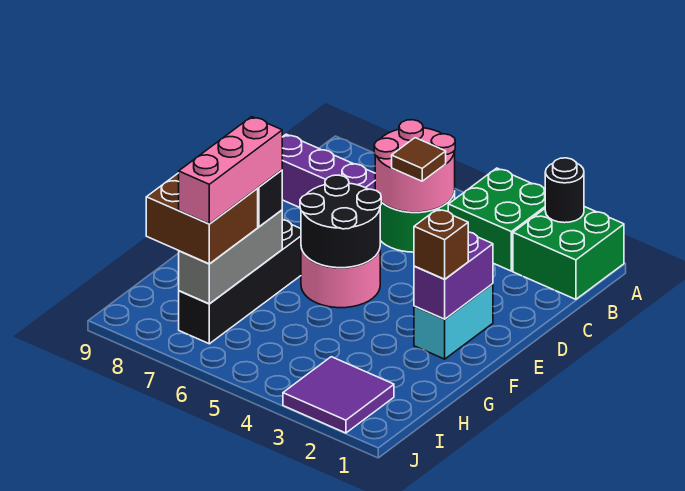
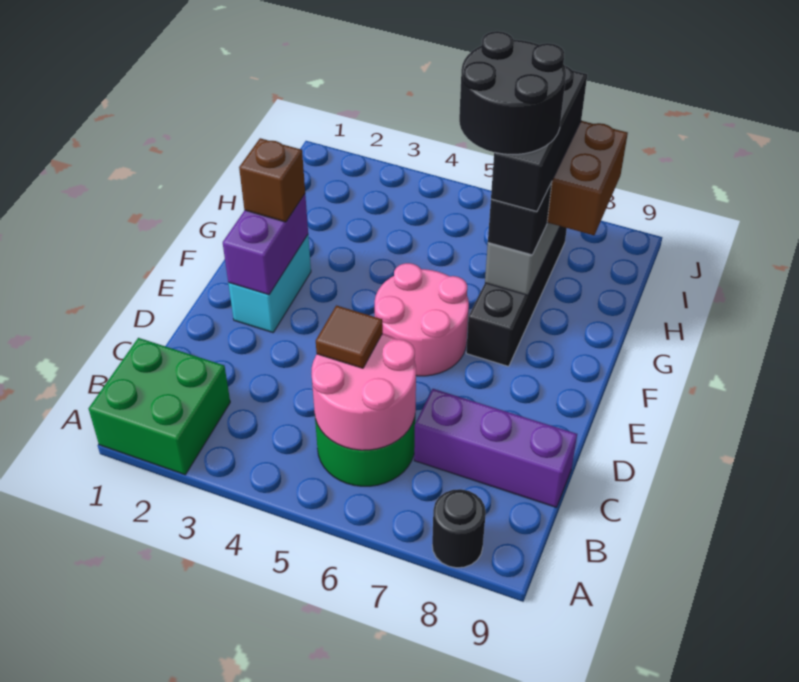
black 1x1 round brick [545,158,584,223] -> black 1x1 round brick moved to [432,489,486,568]
green 2x2 brick [448,168,545,271] -> none
black 2x2 round brick [300,175,381,268] -> black 2x2 round brick moved to [459,31,566,154]
pink 1x3 brick [179,117,282,224] -> black 1x3 brick [491,66,587,211]
purple 2x2 tile [283,357,394,433] -> none

